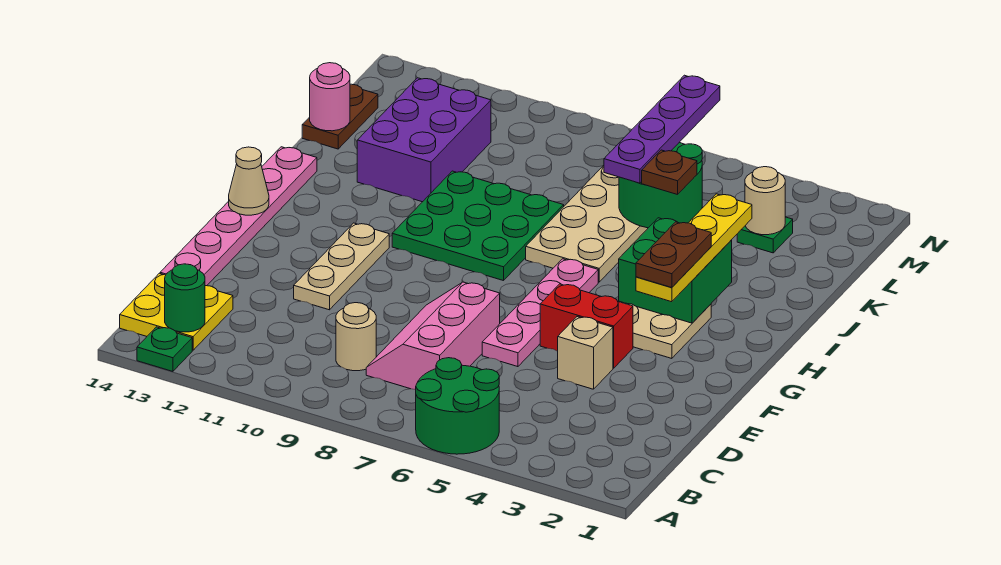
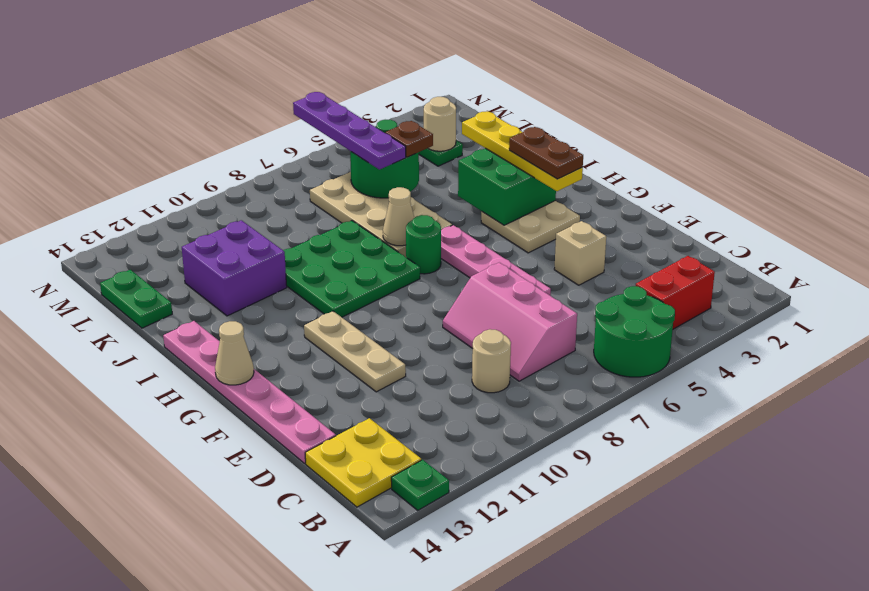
green 1x1 round brick [165,264,205,332] -> green 1x1 round brick moved to [406,215,441,274]
red 1x2 brick [540,284,633,368] -> red 1x2 brick moved to [636,256,715,329]
none -> tan 1x1 cone [383,187,414,246]
purple 2x3 brick [357,78,491,202] -> purple 2x2 brick [182,220,287,316]
brown 1x2 plate [302,84,378,149] -> green 1x2 plate [100,270,172,328]
pink 1x1 round brick [310,63,350,131] -> none

